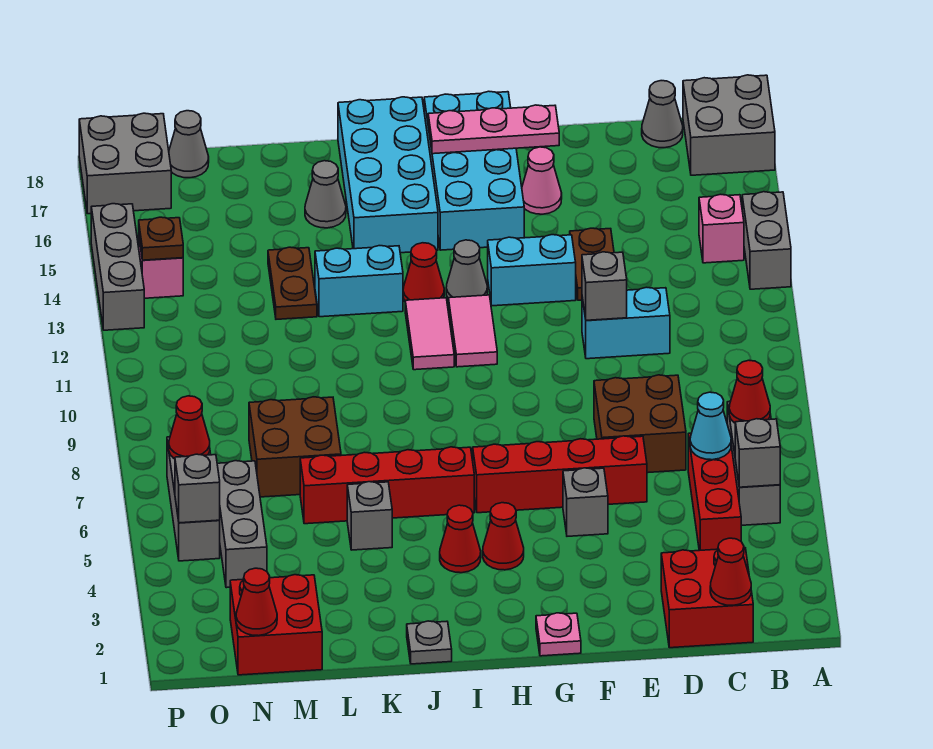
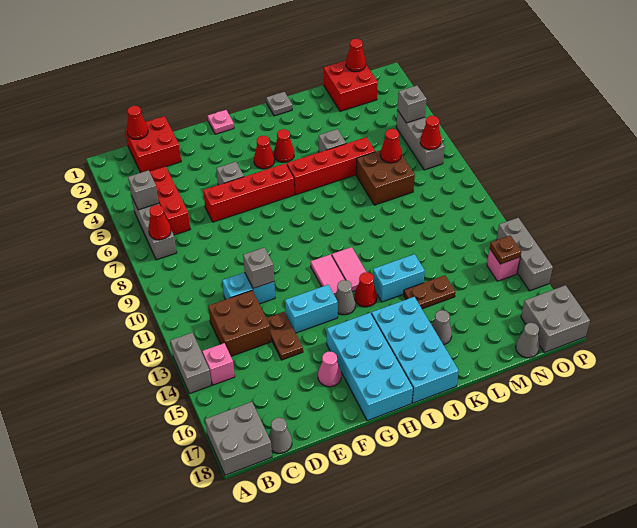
cyan 1x1 cone [690,392,731,460] -> none
brown 2x2 brick [594,375,686,473] -> brown 2x2 brick moved to [208,290,271,356]
pink 1x3 plate [428,105,559,154] -> none
brown 1x2 plate [268,247,317,319] -> brown 1x2 plate turned to [404,275,455,309]
none -> red 1x1 cone [380,129,402,163]
grey 1x3 brick [217,461,267,588] -> none

